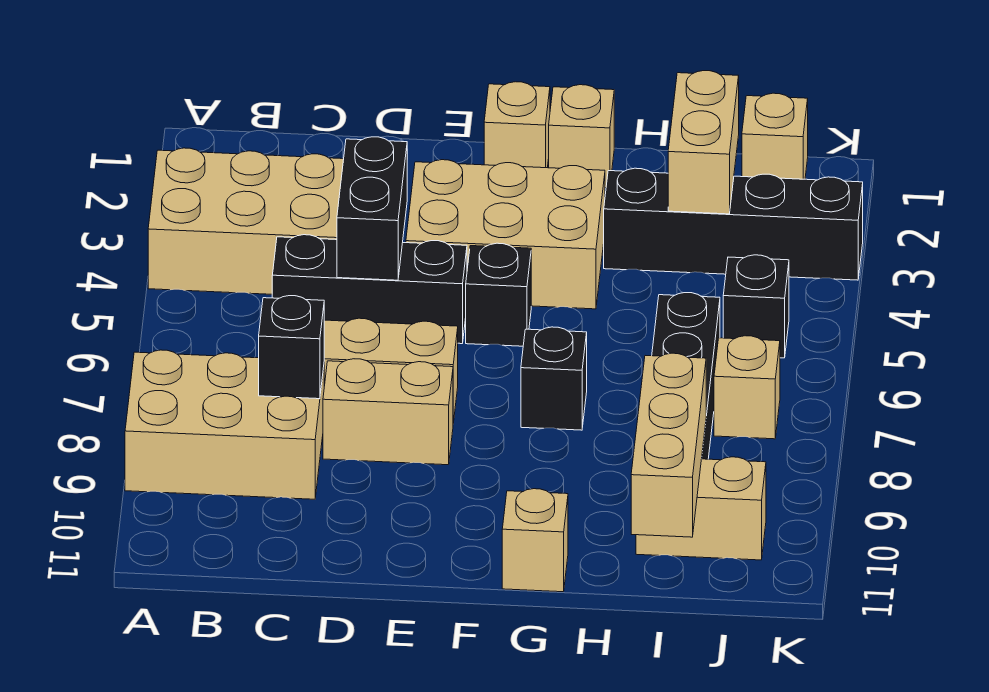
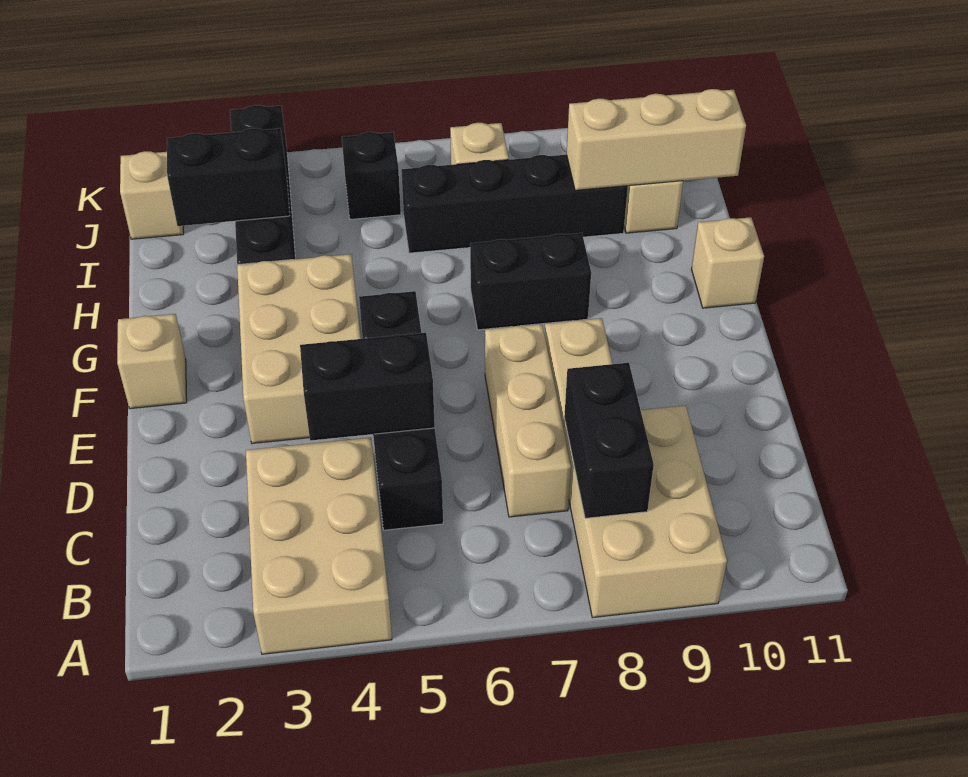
black 1x1 brick [259,296,324,399] -> black 1x2 brick [564,363,654,518]
tan 1x1 brick [549,85,614,188] -> none
black 1x1 brick [521,327,587,430] -> black 1x2 brick [470,233,591,330]
tan 1x2 brick [668,71,739,214] -> black 1x2 brick [167,128,290,226]

